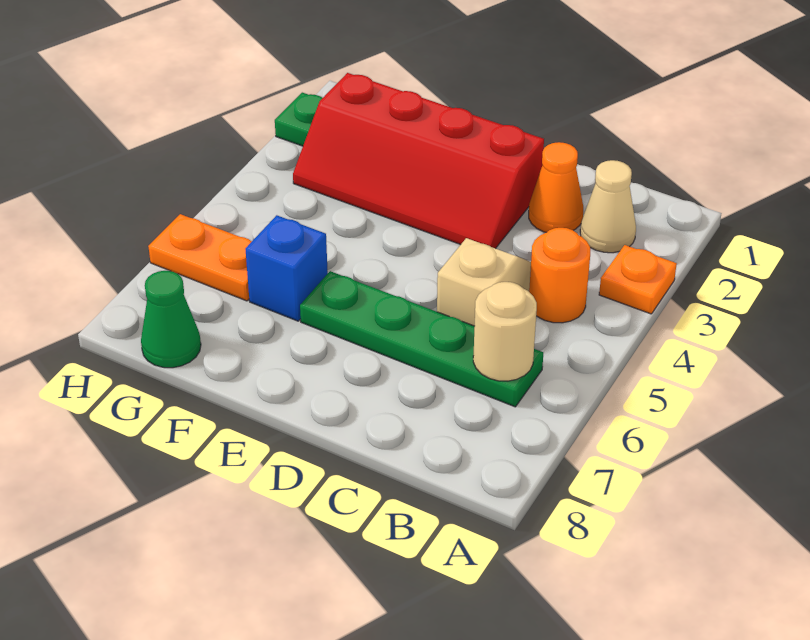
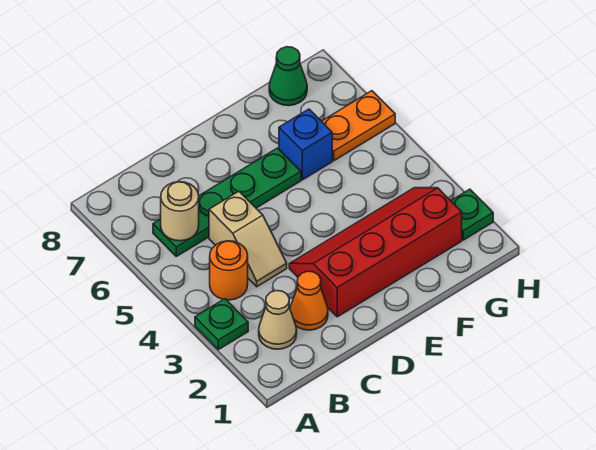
orange 1x1 plate [599,245,677,314] -> green 1x1 plate [195,299,248,350]

